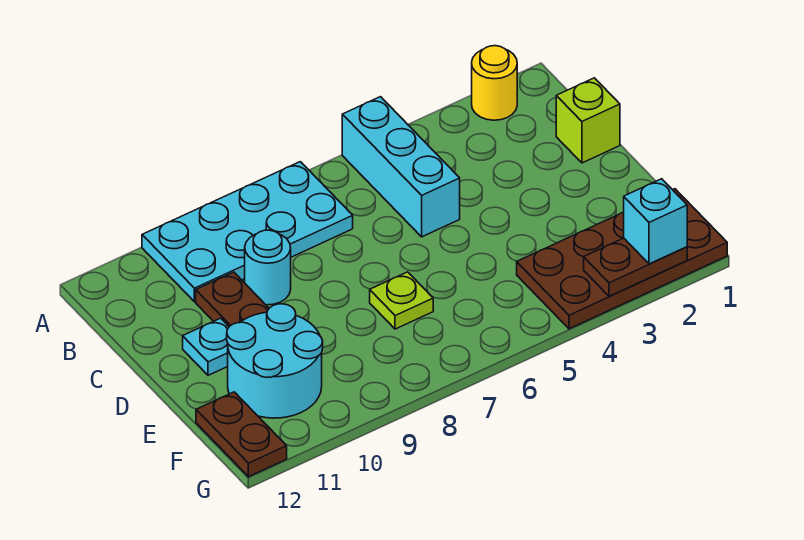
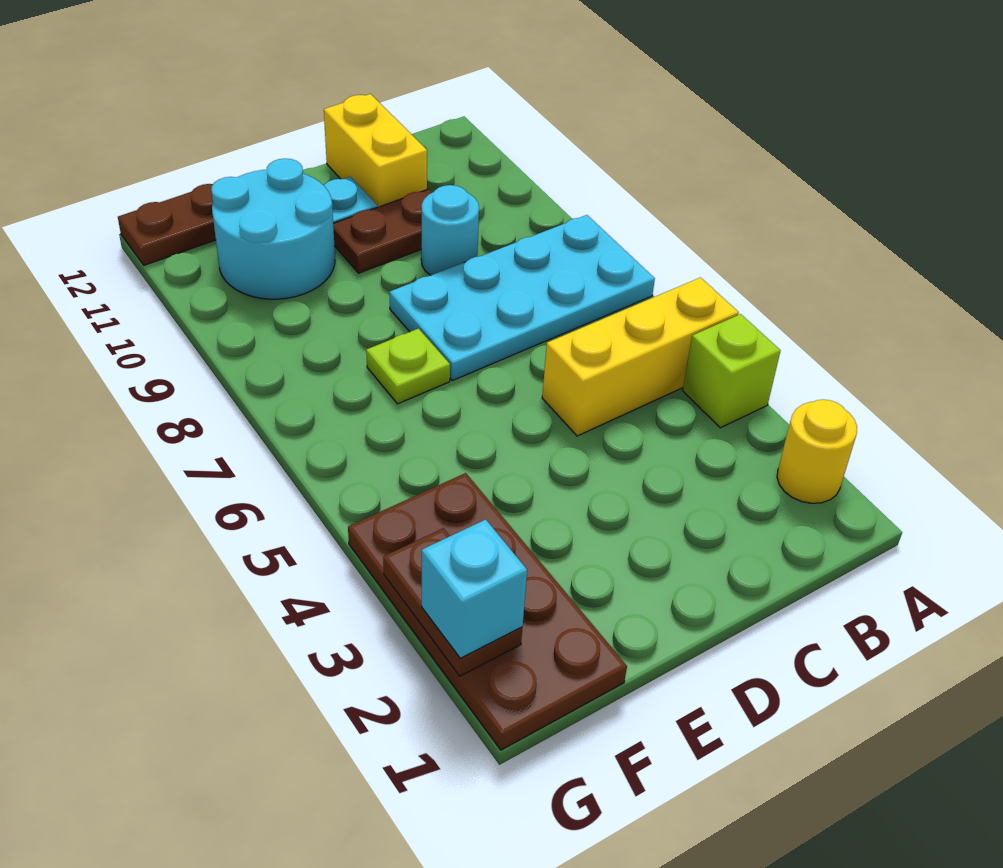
cyan 1x3 brick [342,97,460,237] -> yellow 1x3 brick [542,278,739,436]
cyan 2x4 plate [142,162,353,302] -> cyan 2x4 plate turned to [390,215,655,381]
lime 1x1 brick [556,78,620,163] -> lime 1x1 brick moved to [682,314,780,428]
none -> yellow 1x2 brick [324,94,427,207]

